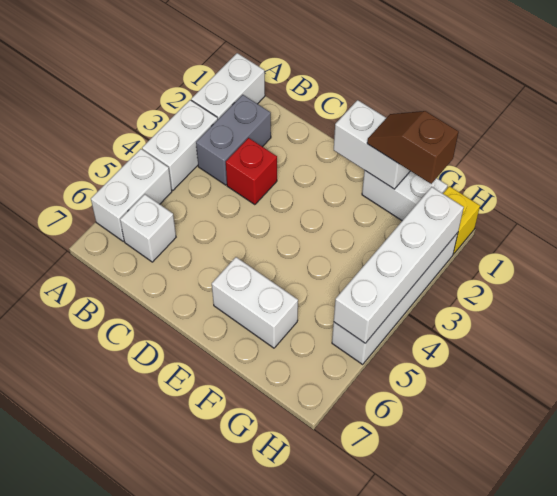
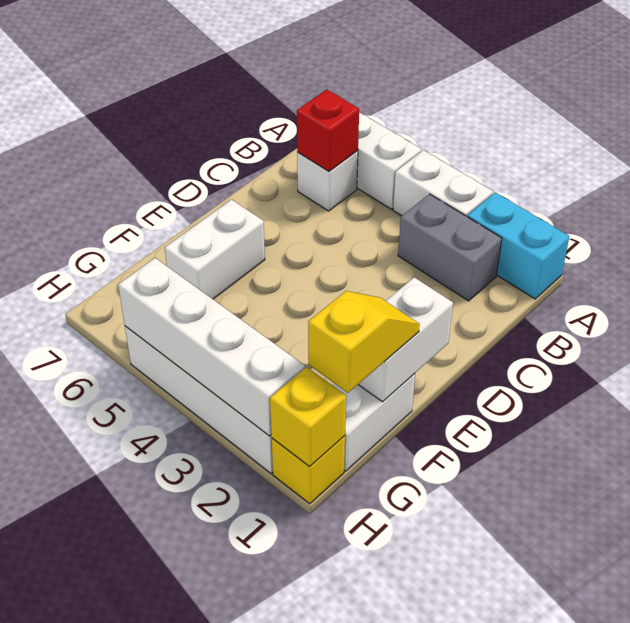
white 1x2 brick [191,53,265,119] -> cyan 1x2 brick [467,192,569,299]
red 1x1 brick [226,138,277,205] -> red 1x1 brick moved to [297,89,359,171]
brown 1x2 slope [367,111,459,184] -> yellow 1x2 slope [308,291,420,393]
none -> yellow 1x1 brick [270,367,346,467]

